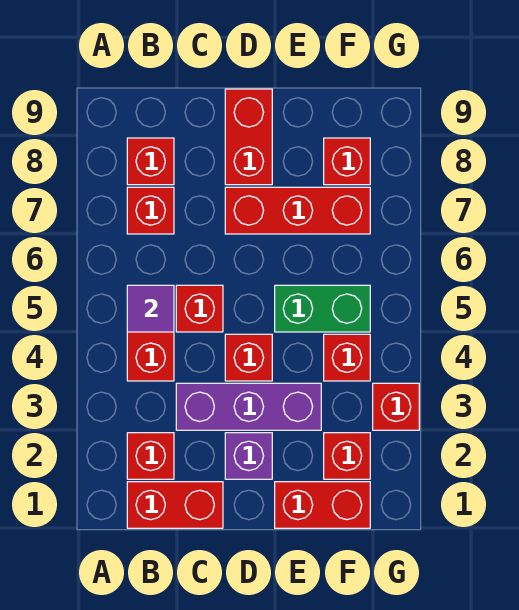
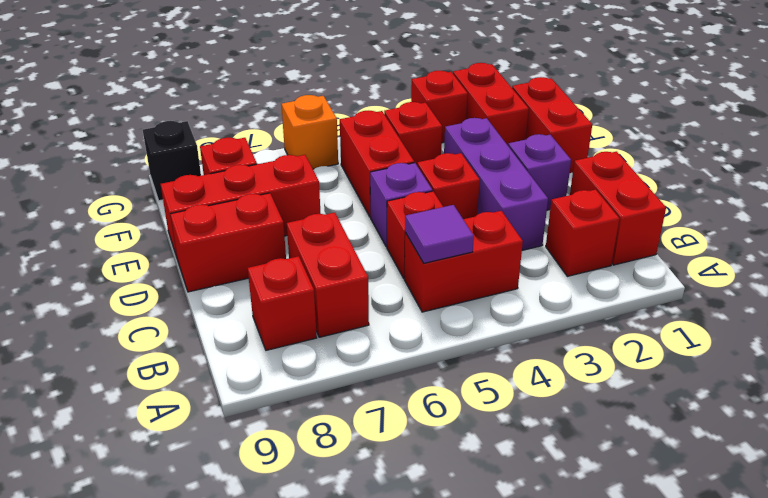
red 1x1 brick [127,187,174,234] -> red 1x2 brick [287,213,369,337]
none -> purple 1x1 brick [370,163,432,247]
red 1x3 brick [225,187,370,234] -> red 1x3 brick turned to [161,155,321,257]
green 1x2 brick [275,285,370,332] -> red 1x2 brick [340,111,414,217]
red 1x1 brick [324,433,370,479] -> red 1x2 brick [453,63,529,145]
none -> orange 1x1 brick [281,95,338,169]
none -> black 1x1 brick [143,121,201,201]

